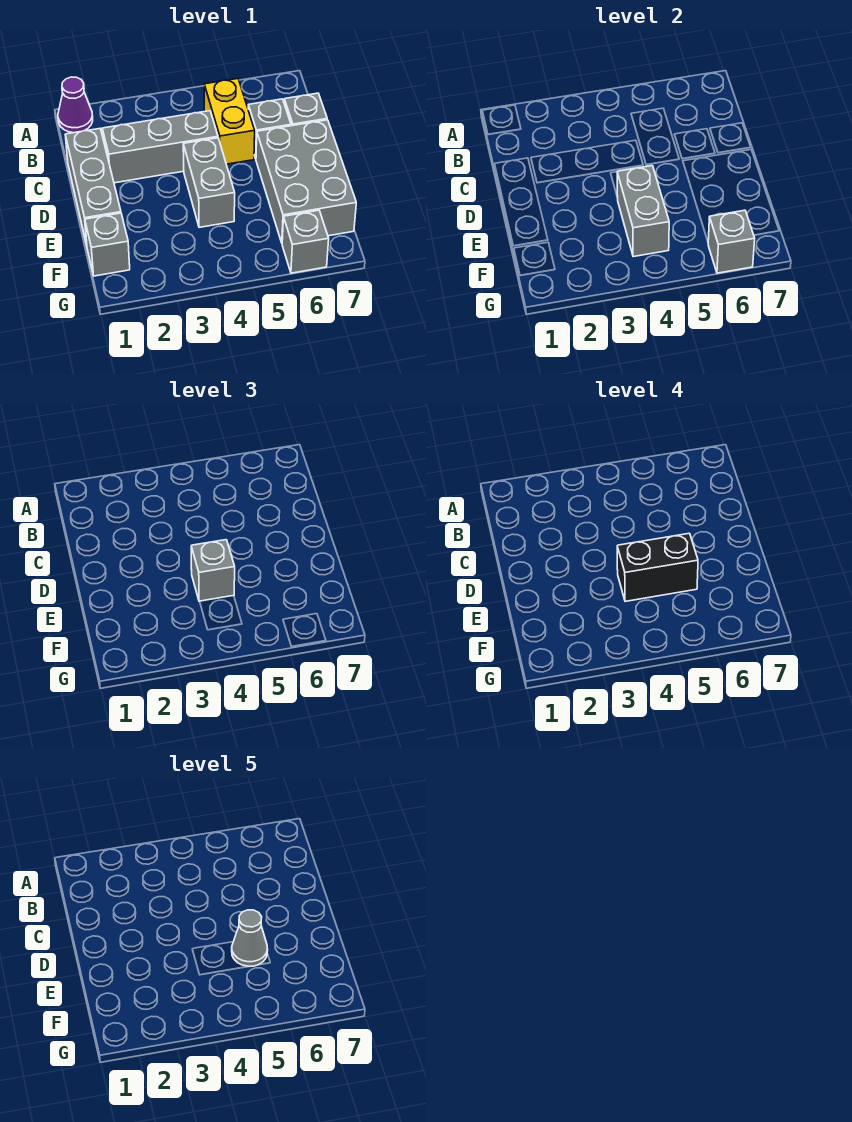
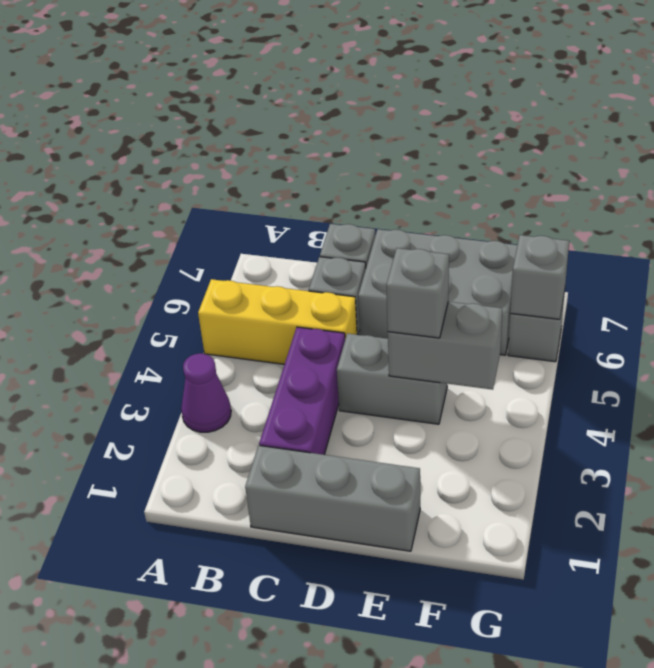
purple 1x1 cone [58,77,93,133] -> purple 1x1 cone moved to [181,353,231,432]
yellow 1x2 brick [204,79,255,164] -> yellow 1x3 brick [198,279,357,364]
grey 1x3 brick [102,111,218,183] -> purple 1x3 brick [259,327,345,455]
black 1x2 brick [617,533,698,601] -> none
grey 1x1 cone [232,910,268,966] -> none
grey 1x1 brick [85,213,130,276] -> none

